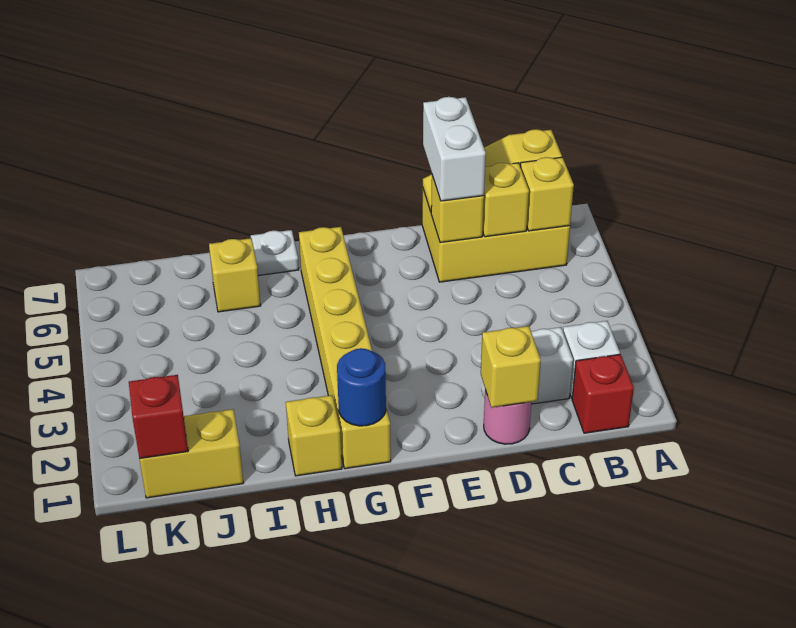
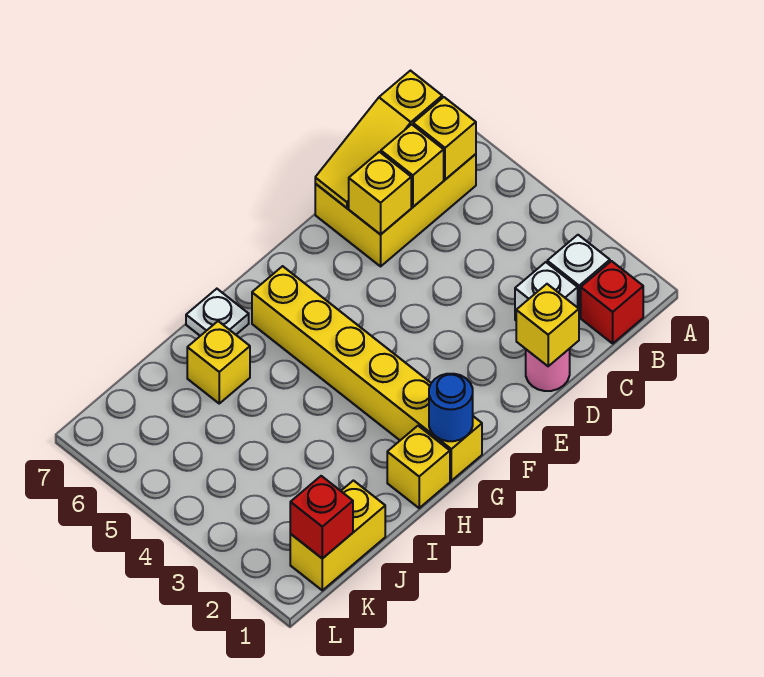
white 1x2 brick [423,97,486,201] -> none

